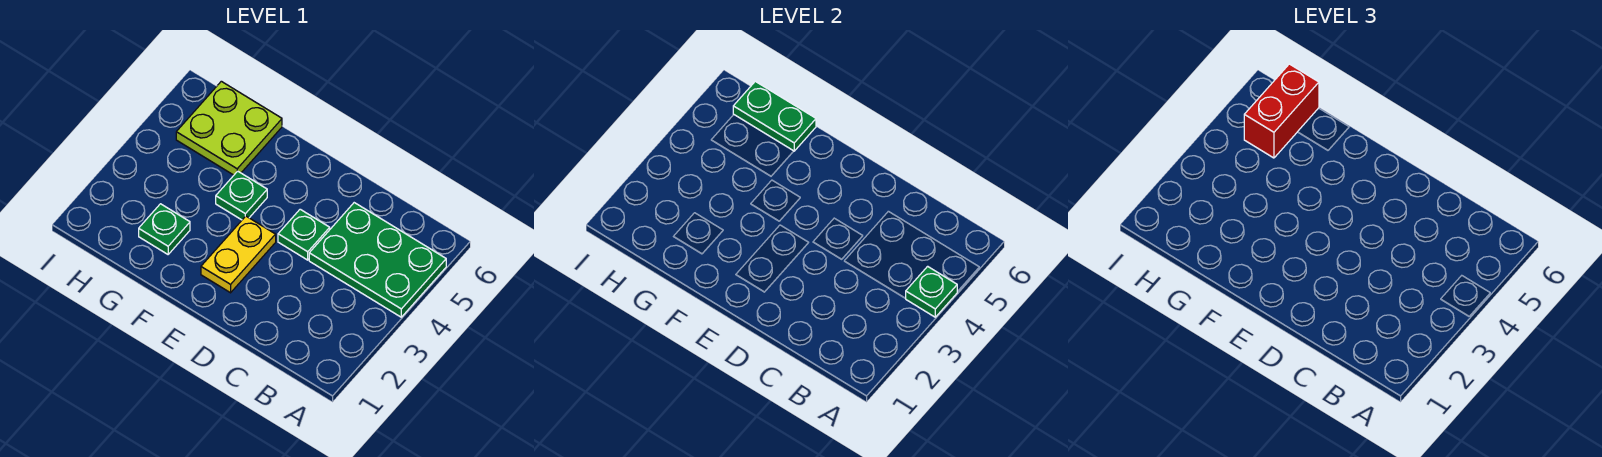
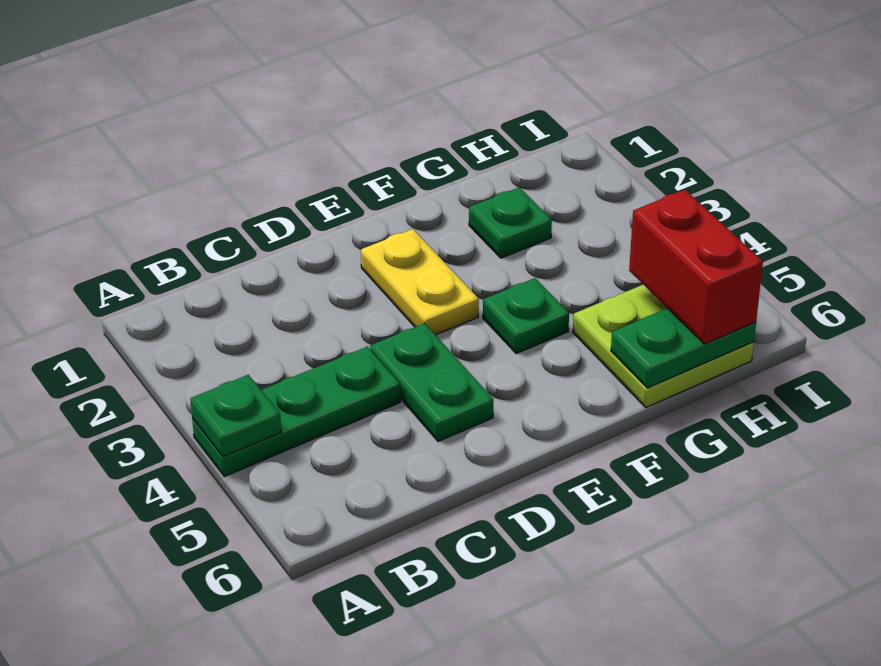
green 2x3 plate [309,203,446,317] -> green 1x3 plate [192,347,400,476]
green 1x1 plate [278,209,330,260] -> green 1x2 plate [370,323,493,442]

